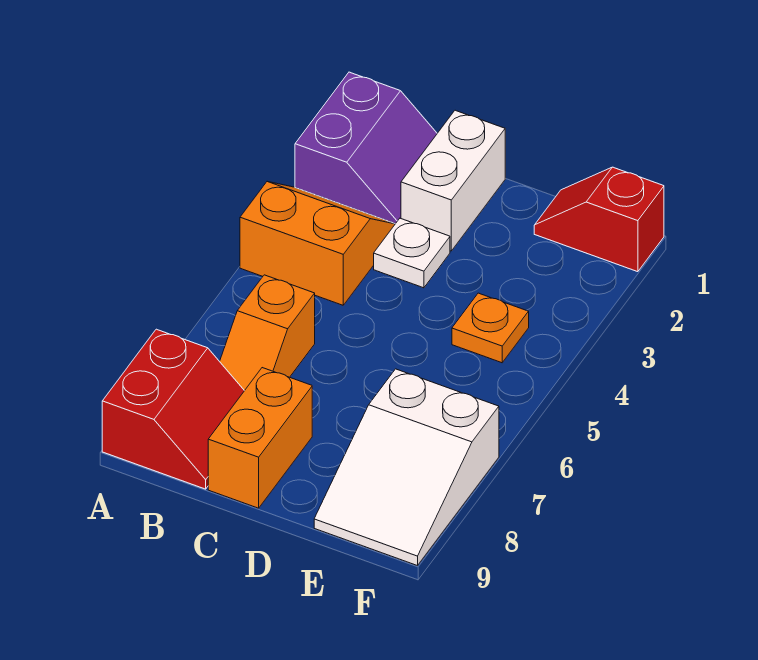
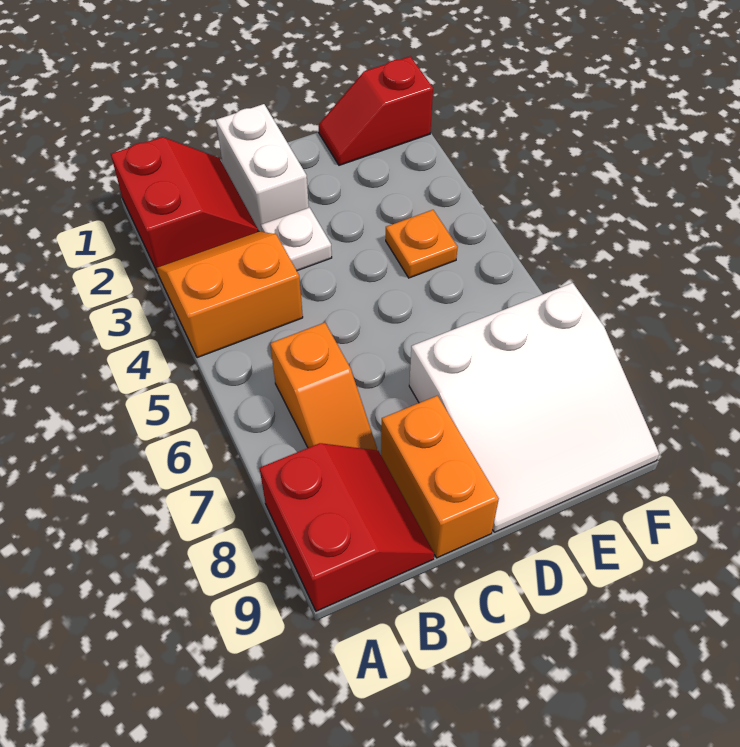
purple 2x2 slope [295,72,437,224] -> red 2x2 slope [111,137,258,273]
white 2x3 slope [314,369,499,566] -> white 3x3 slope [409,283,659,532]

